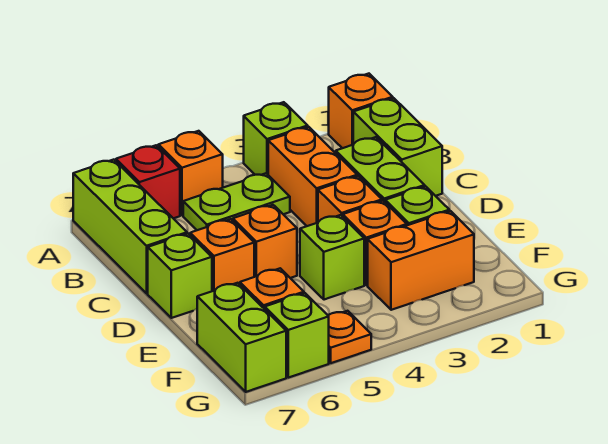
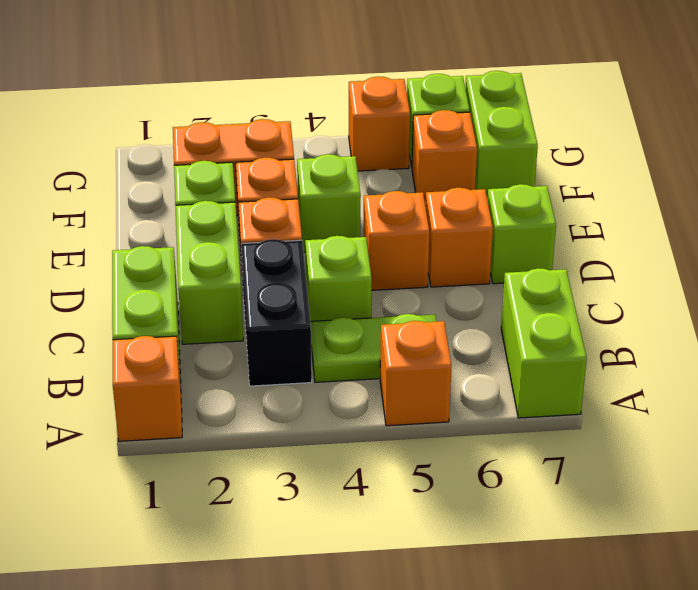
lime 1x1 brick [244,102,308,175] -> lime 1x1 brick moved to [305,236,372,321]
red 1x1 brick [116,145,180,218] -> none
lime 1x3 brick [73,160,187,293] -> lime 1x2 brick [501,268,587,418]
orange 1x2 brick [268,127,357,226] -> black 1x2 brick [241,239,312,386]
orange 1x1 plate [328,311,371,363] -> orange 1x1 brick [349,76,410,171]

